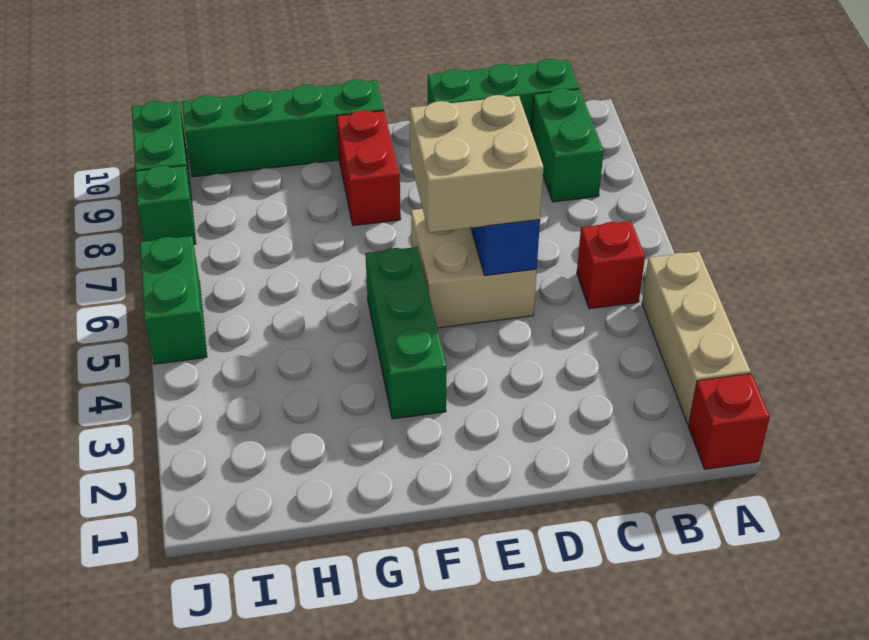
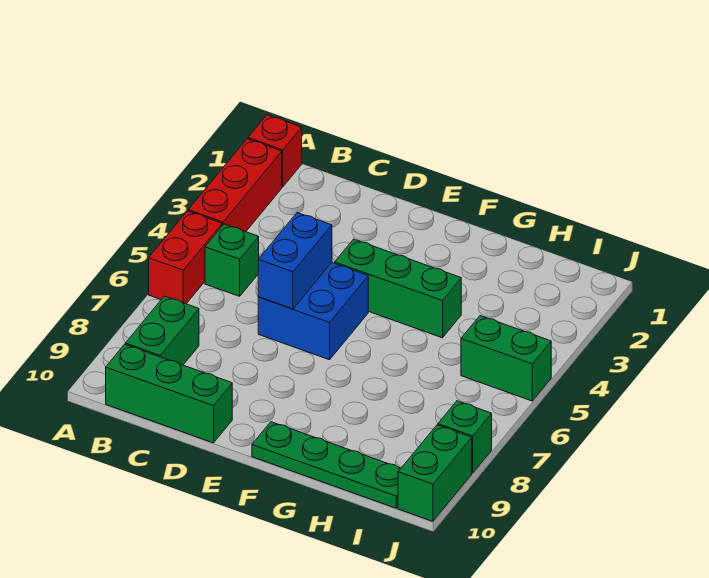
tan 1x3 brick [642,251,751,424] -> red 1x3 brick [188,139,282,232]
red 1x1 brick [577,221,645,309] -> green 1x1 brick [205,224,259,296]
tan 2x2 brick [411,209,537,328] -> blue 2x2 brick [258,263,368,360]
tan 2x2 brick [410,95,544,233] -> none
green 1x3 brick [365,247,447,419] -> green 1x3 brick turned to [335,239,461,338]
red 1x2 brick [337,110,401,226] -> red 1x2 brick moved to [149,211,222,304]
green 1x4 brick [182,79,384,177] -> green 1x4 plate [252,422,401,508]
green 1x2 brick [140,236,207,364] -> green 1x2 brick turned to [461,316,551,401]

